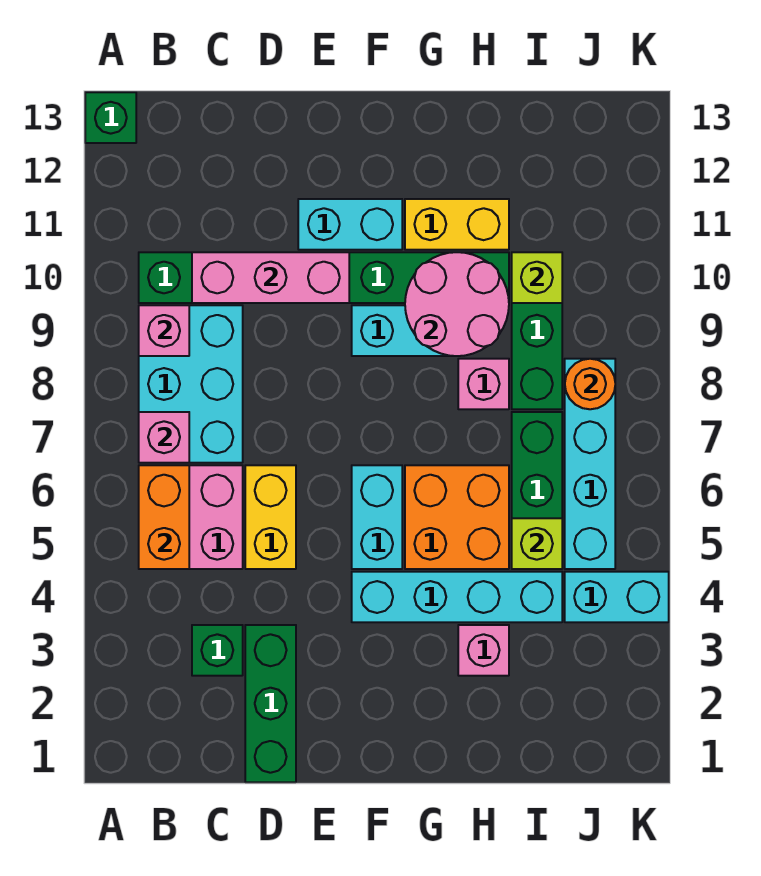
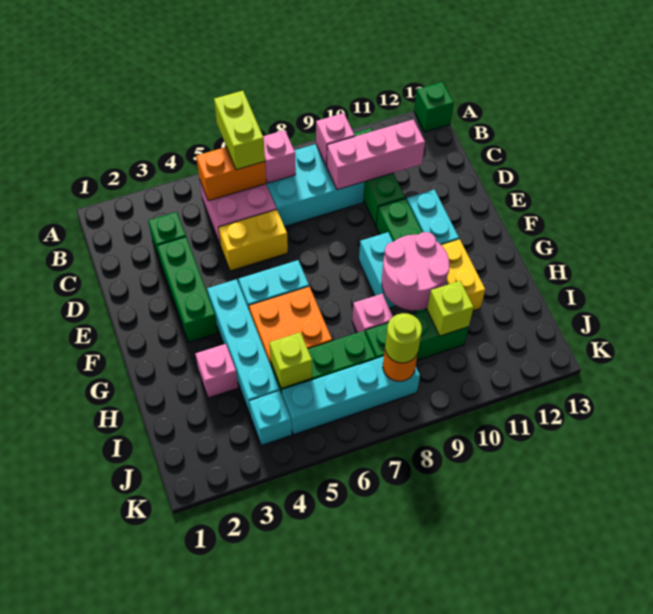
none -> lime 1x2 brick [214,91,265,170]
pink 1x3 brick [192,252,349,303] -> pink 1x3 brick turned to [327,119,425,190]
green 1x3 brick [245,625,296,782] -> green 1x3 brick turned to [157,237,218,342]
cyan 1x2 brick [565,572,669,622] -> cyan 1x1 brick [249,391,292,445]
none -> lime 1x1 round brick [385,313,422,363]

